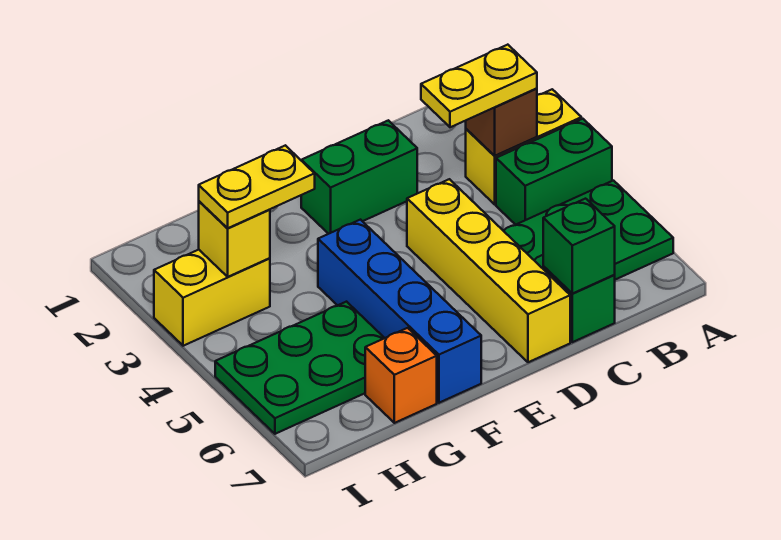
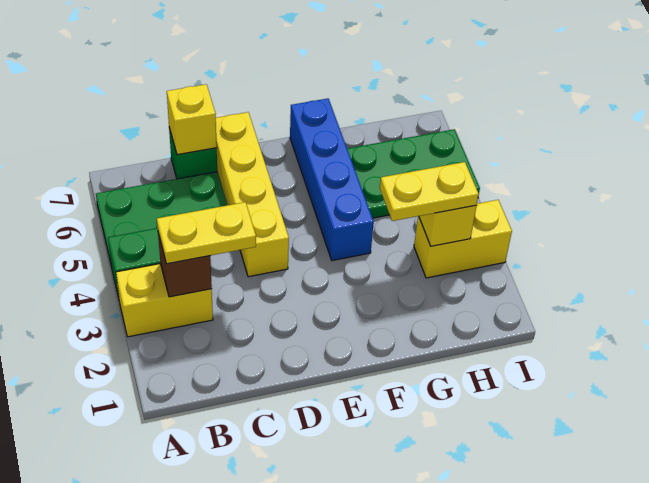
green 1x1 brick [543,199,615,294] -> yellow 1x1 brick [167,84,217,155]
green 1x2 brick [301,120,417,234] -> none
orange 1x1 brick [365,328,437,423] -> none

